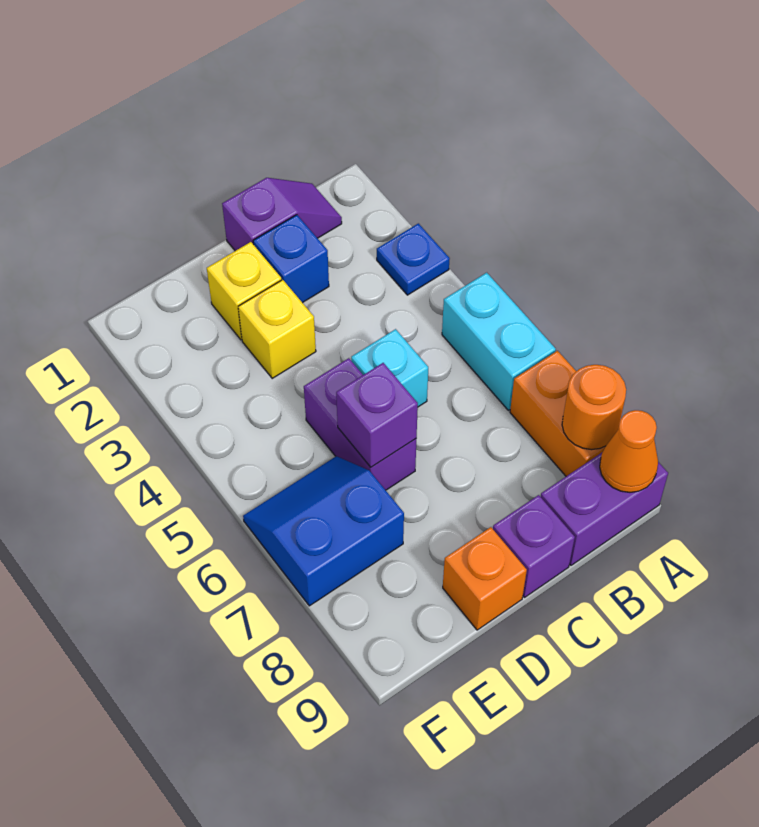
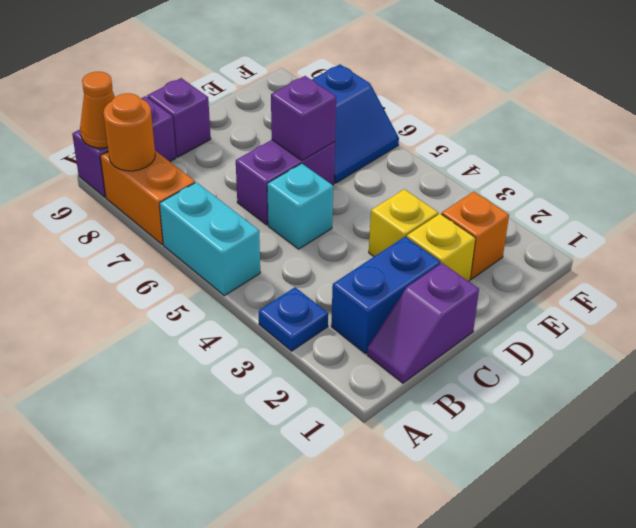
blue 1x1 brick [253,215,329,303] -> blue 1x2 brick [331,237,440,354]
purple 1x2 brick [304,358,416,490] -> purple 1x2 brick turned to [236,140,335,225]
orange 1x1 brick [443,527,527,630] -> orange 1x1 brick moved to [442,192,509,279]

